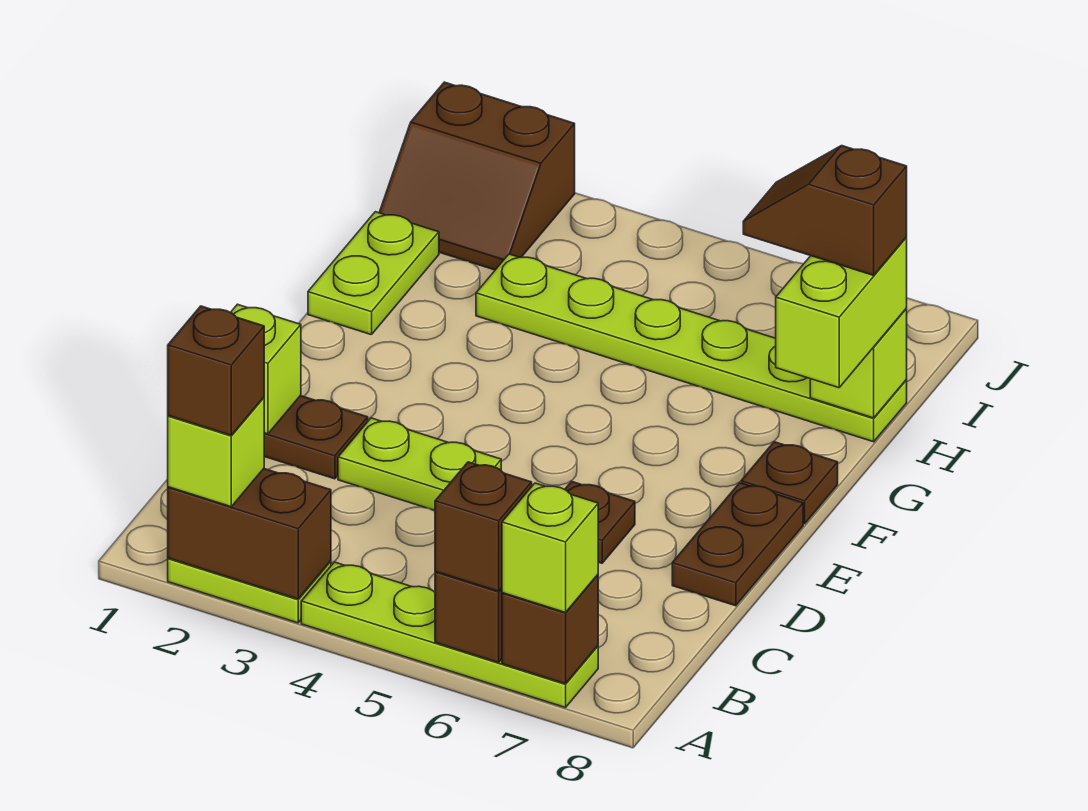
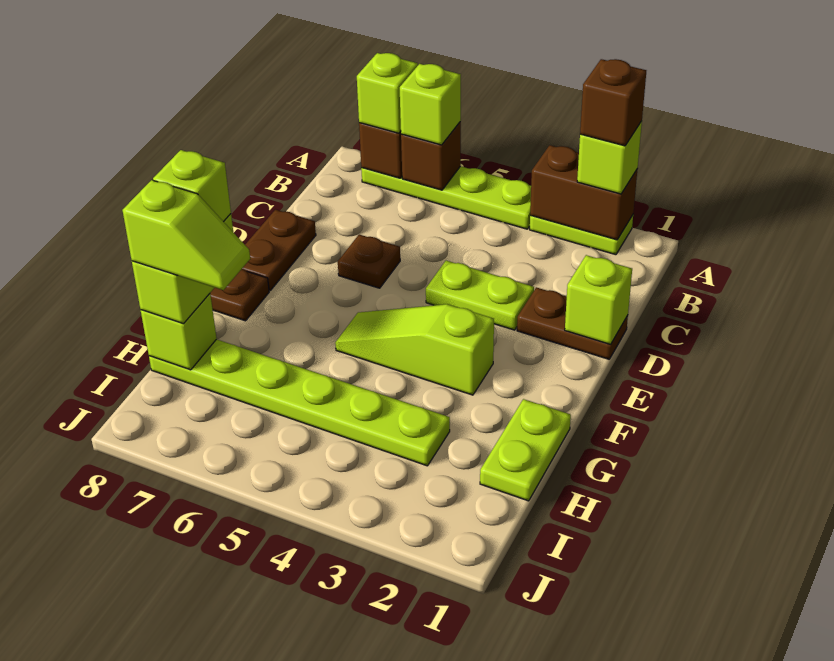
brown 1x1 brick [435,462,532,591] -> lime 1x1 brick [400,64,461,145]
none -> lime 1x3 slope [335,304,494,395]
none -> lime 1x1 brick [153,150,231,222]
brown 1x2 slope [743,146,907,275] -> lime 1x2 slope [122,180,250,290]
brown 2x2 slope [379,82,575,270] -> none

